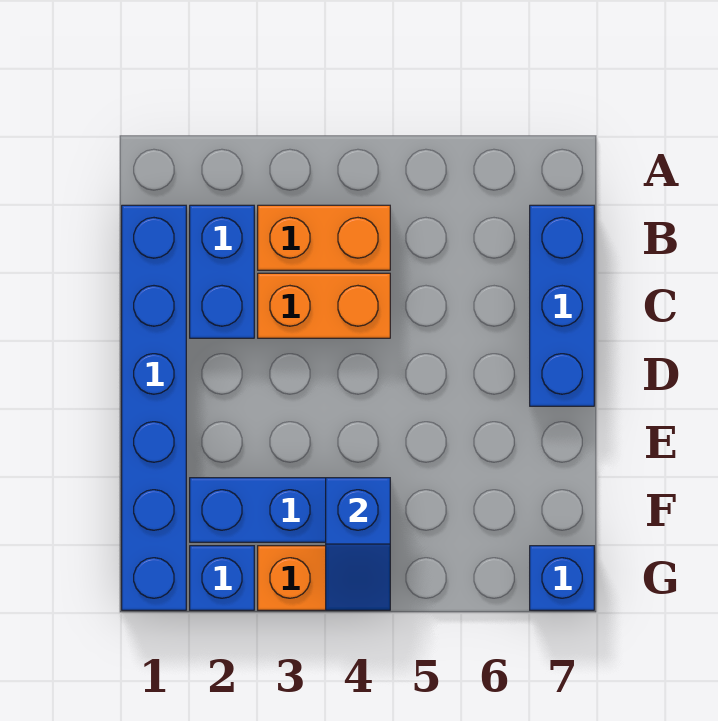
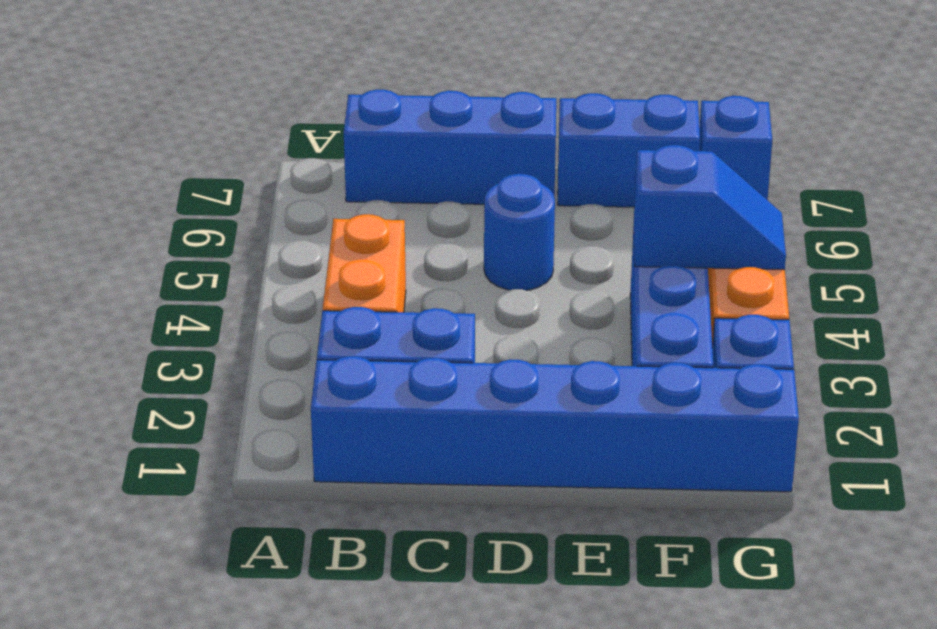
orange 1x2 brick [258,273,390,338] -> none
none -> blue 1x1 round brick [484,174,555,290]
none -> blue 1x2 brick [558,93,700,207]

